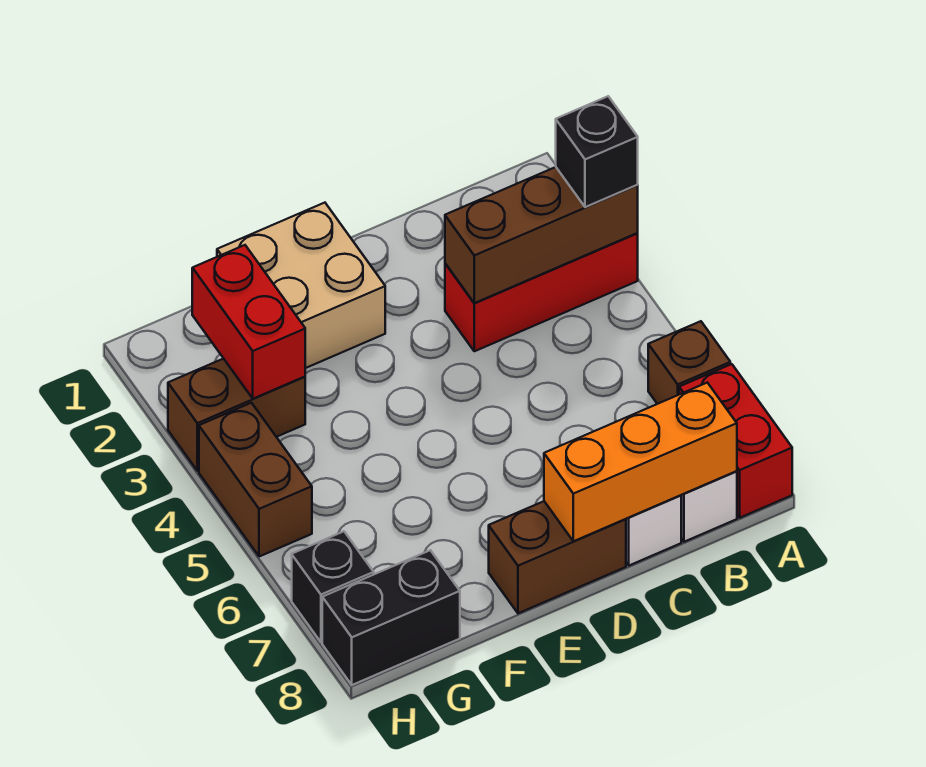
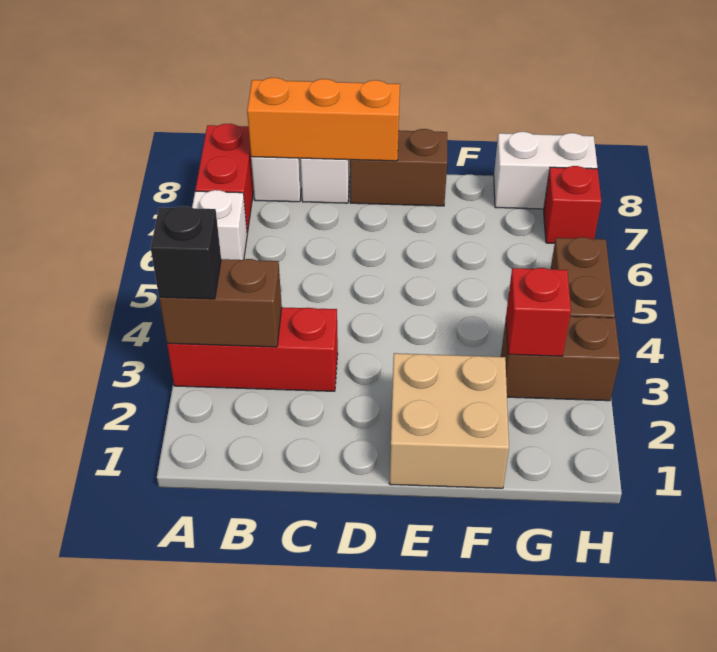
brown 1x3 brick [445,167,638,303] -> brown 1x2 brick [159,259,282,347]
brown 1x1 brick [648,321,730,404] -> white 1x1 brick [192,190,247,260]
red 1x2 brick [192,245,305,399] -> red 1x1 brick [506,268,571,356]
black 1x2 brick [322,550,460,685] -> white 1x2 brick [494,132,597,209]
black 1x1 brick [292,531,374,642] -> red 1x1 brick [544,166,601,243]

